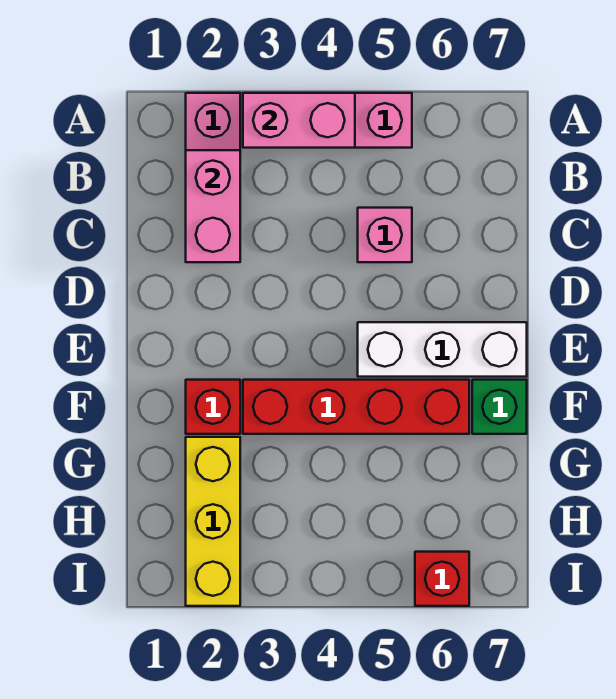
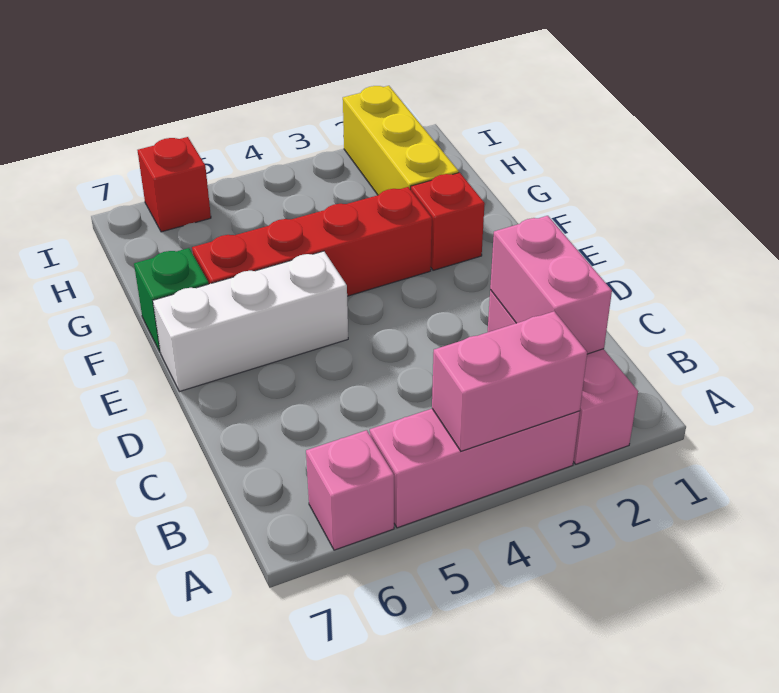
pink 1x1 brick [358,208,412,262] -> pink 1x1 brick moved to [306,430,394,550]

